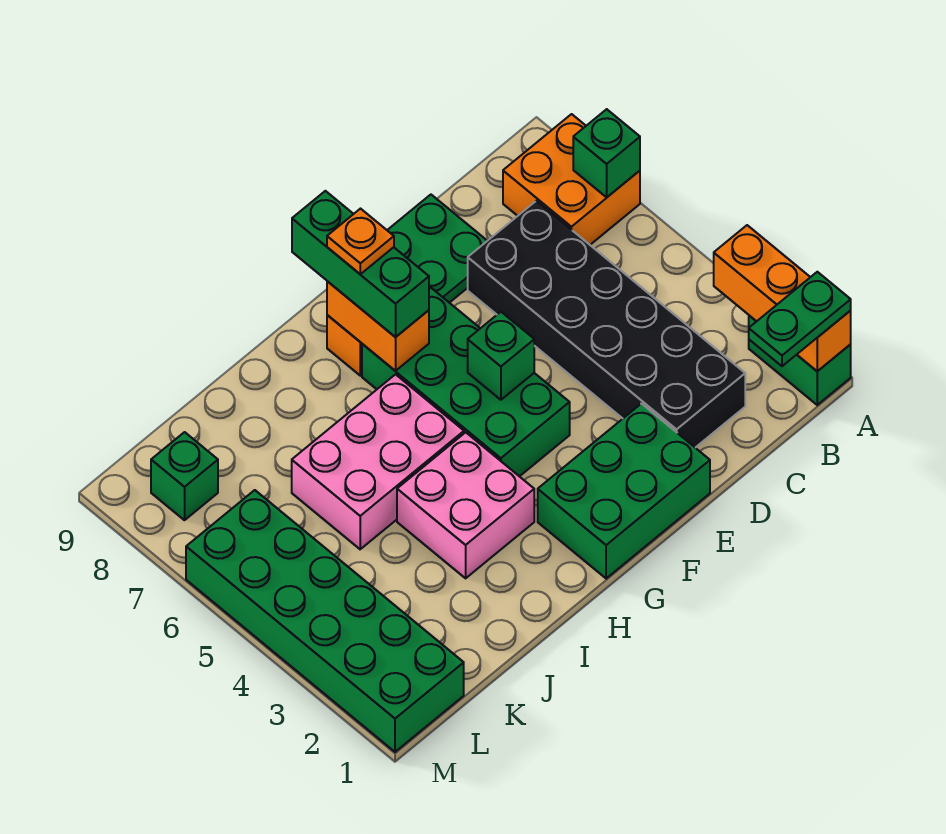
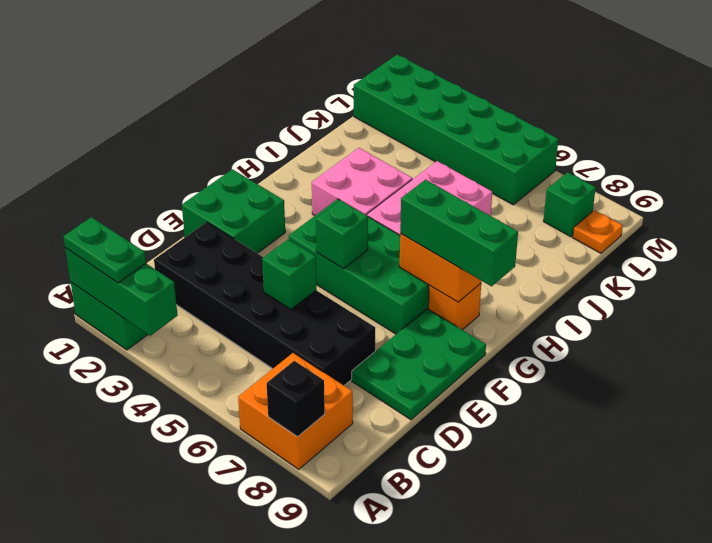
orange 1x3 brick [714,225,851,371] -> green 1x3 brick [65,248,178,336]
green 1x2 plate [749,272,851,366] -> green 1x2 plate turned to [63,217,146,283]
green 1x1 brick [573,109,640,197] -> green 1x1 brick moved to [262,239,316,309]
none -> black 1x1 brick [267,361,325,437]
green 2x3 brick [538,404,710,579] -> green 2x2 brick [182,169,285,253]
orange 1x1 plate [327,209,394,274] -> orange 1x1 plate moved to [573,210,623,253]

